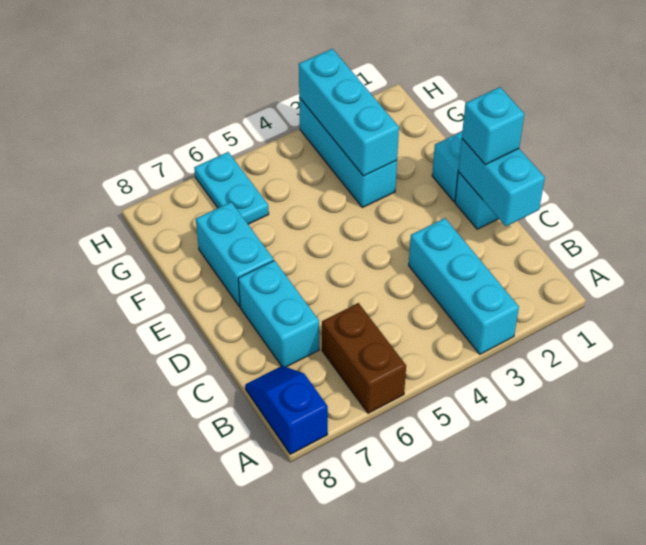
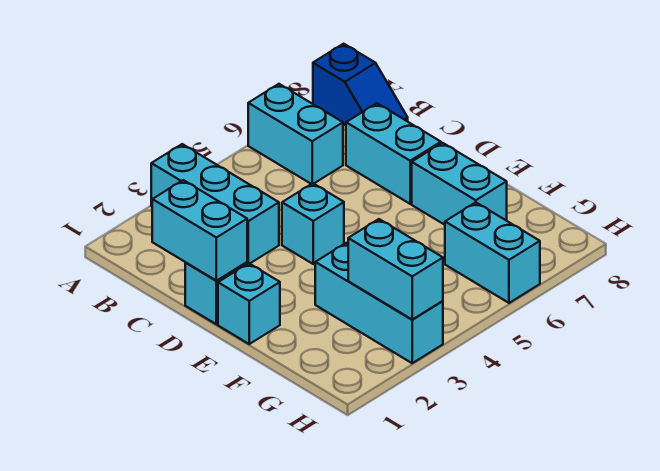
brown 1x2 brick [322,303,406,413] -> cyan 1x2 brick [248,84,343,184]
cyan 1x1 brick [462,87,524,165] -> cyan 1x1 brick moved to [282,183,344,264]
cyan 1x3 brick [299,49,399,176] -> cyan 1x2 brick [348,219,443,319]
cyan 1x2 plate [194,152,269,224] -> cyan 1x2 brick [445,202,540,303]

